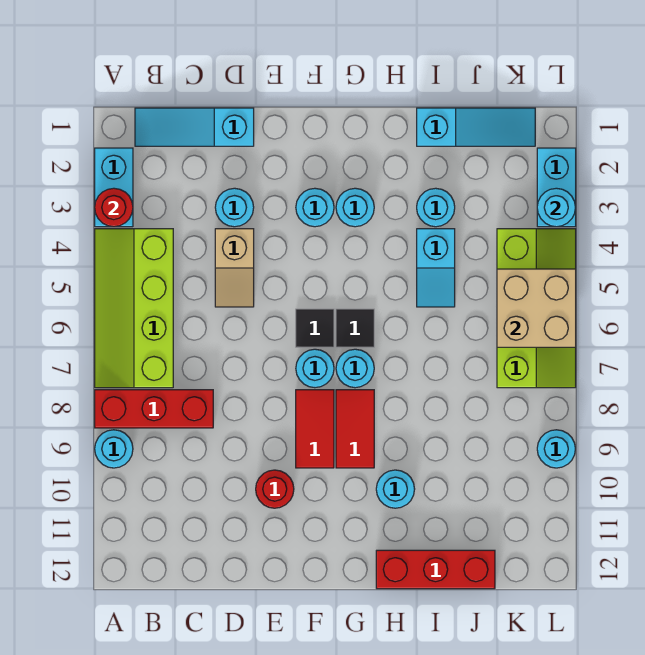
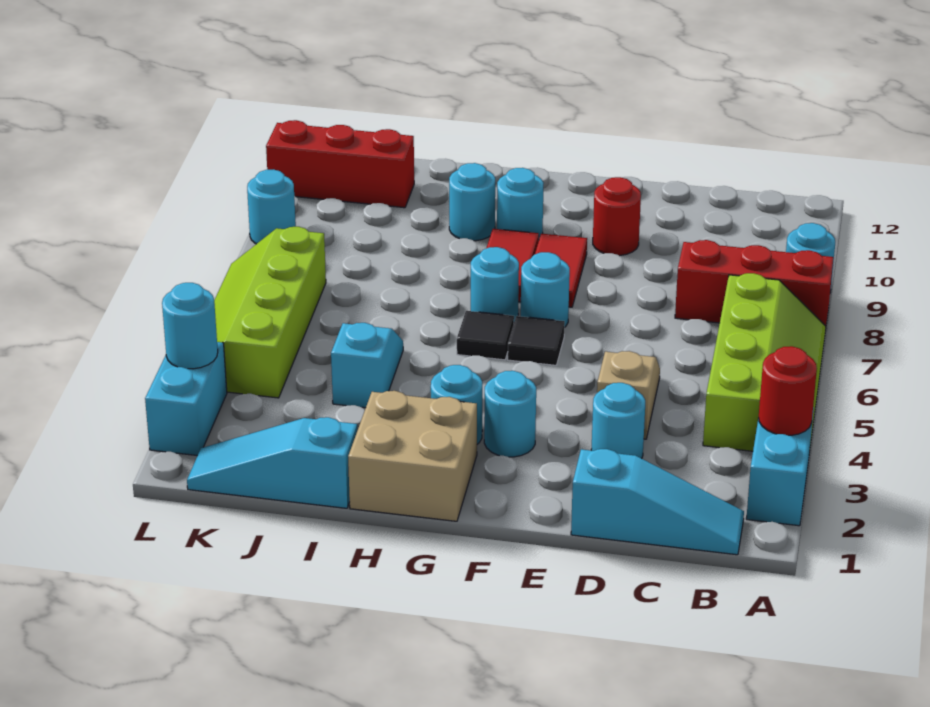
red 1x3 brick [376,550,495,589] -> red 1x3 brick moved to [266,120,414,208]
cyan 1x1 round brick [417,188,455,227] -> cyan 1x1 round brick moved to [497,168,544,239]
tan 2x2 brick [497,269,576,347] -> tan 2x2 brick moved to [348,391,477,521]

